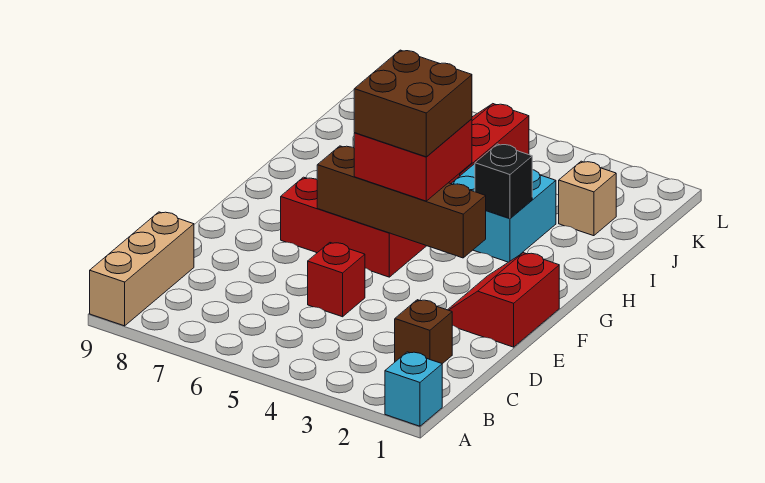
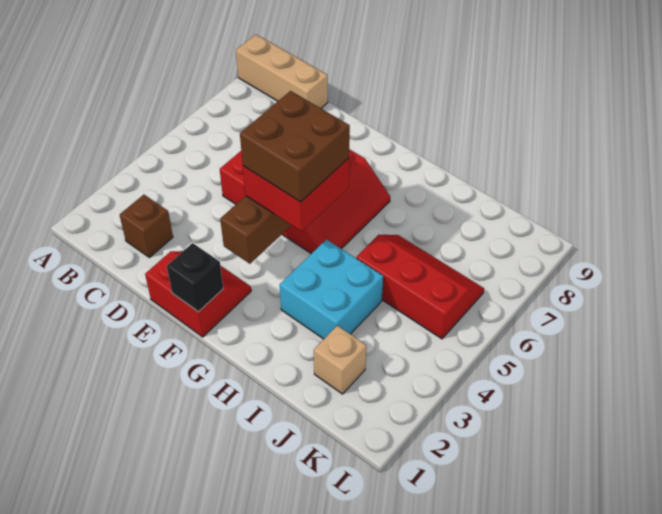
cyan 1x1 brick [385,352,442,426] -> none
black 1x1 brick [475,144,532,218] -> black 1x1 brick moved to [167,243,223,312]

